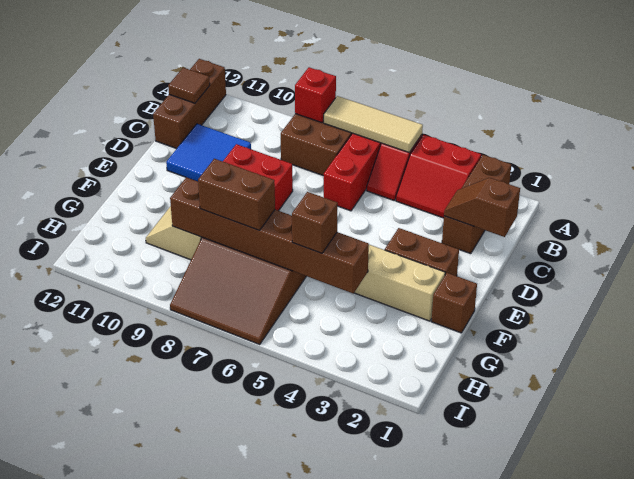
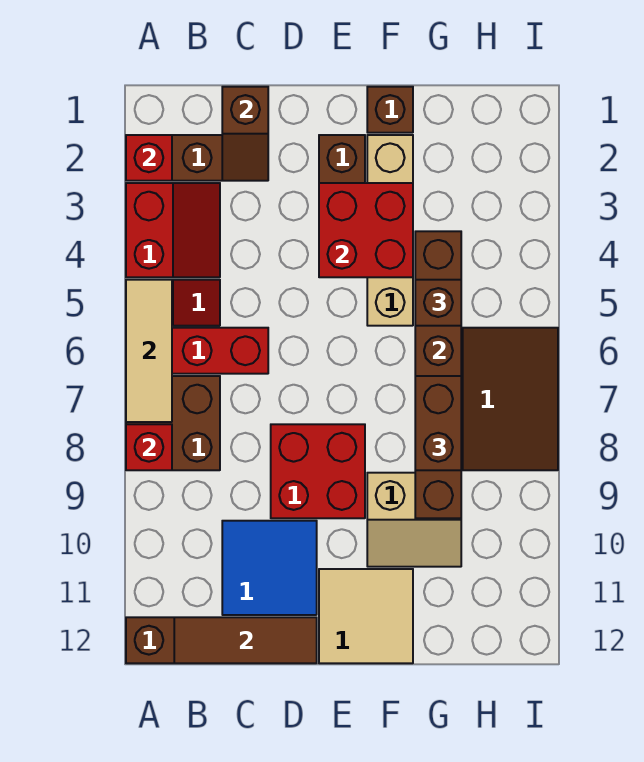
none -> red 1x1 brick [126,135,172,181]
brown 1x1 tile [168,68,210,103] -> brown 1x3 tile [174,617,317,663]
none -> red 2x2 brick [319,183,413,277]
none -> tan 2x2 tile [319,569,413,663]

